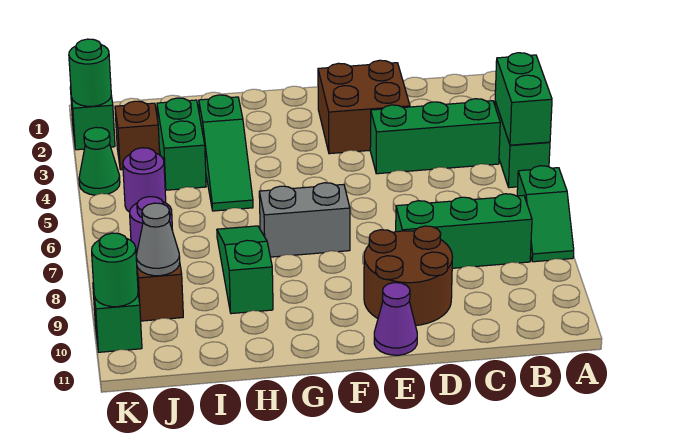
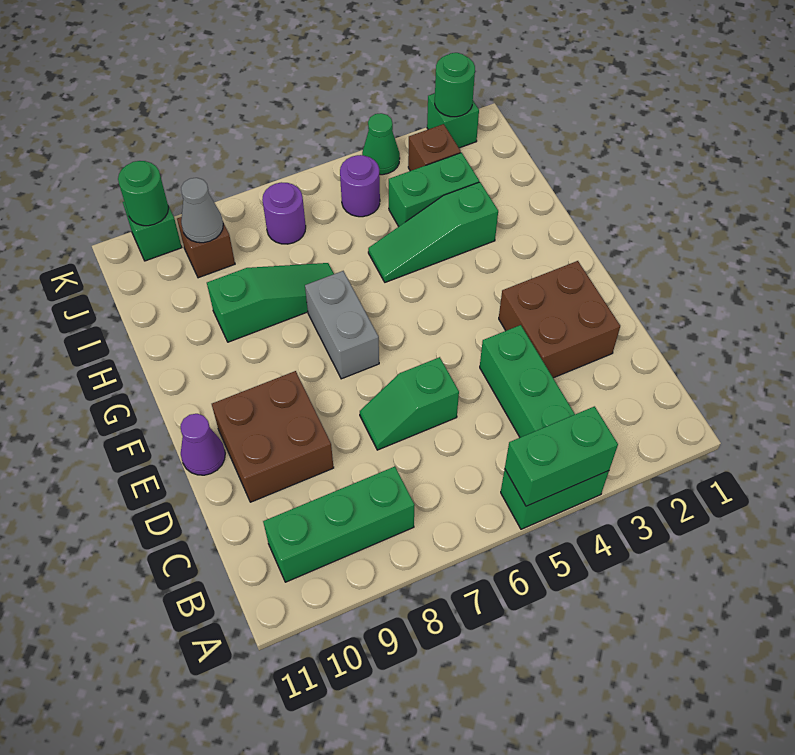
green 1x2 slope [517,166,574,262] -> green 1x2 slope moved to [360,357,459,450]
green 1x3 brick [396,194,532,268] -> green 1x3 brick turned to [263,466,415,582]
brown 2x2 round brick [364,226,452,326] -> brown 2x2 brick [212,371,334,502]

